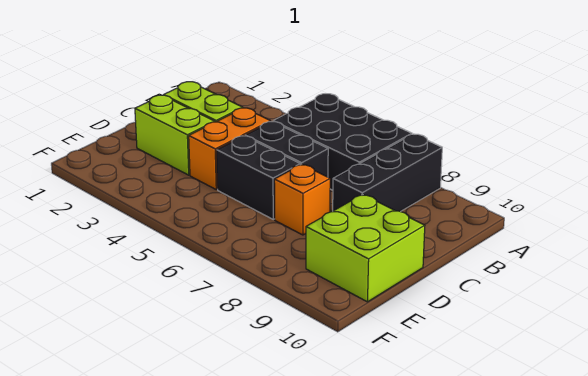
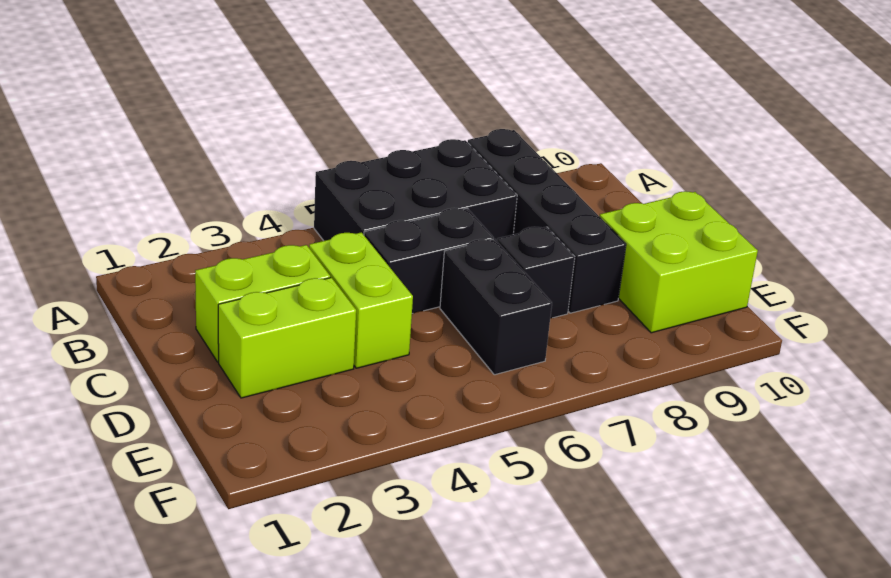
black 1x3 brick [333,134,442,212] -> black 1x4 brick [468,129,626,313]
orange 1x2 brick [189,108,271,189] -> lime 1x2 brick [309,232,413,368]
black 1x2 brick [217,136,300,219] -> black 1x2 brick turned to [440,239,552,375]
orange 1x1 brick [274,164,330,235] -> black 1x1 brick [497,227,575,318]

